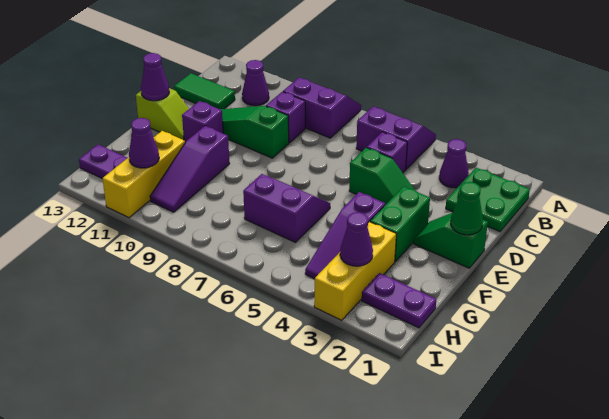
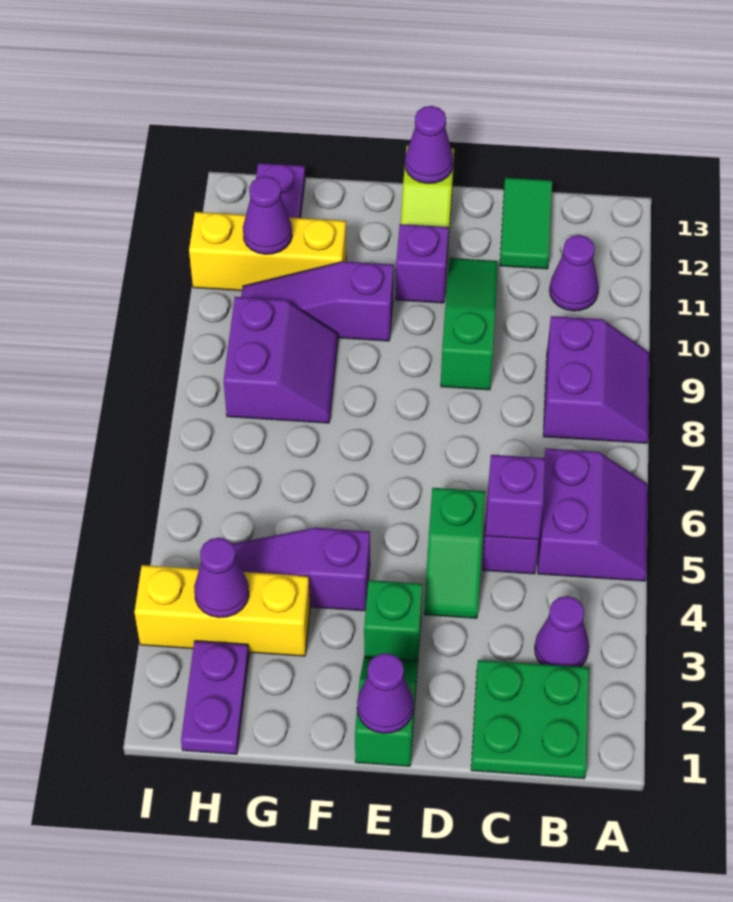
purple 1x1 brick [266,92,305,143] -> purple 1x1 brick moved to [485,455,545,540]
green 1x1 cone [451,182,483,235] -> purple 1x1 cone [357,653,414,733]
green 1x2 brick [370,186,430,261] -> green 1x1 brick [364,580,423,660]
purple 2x2 slope [243,174,330,242] -> purple 2x2 slope moved to [224,297,338,423]

